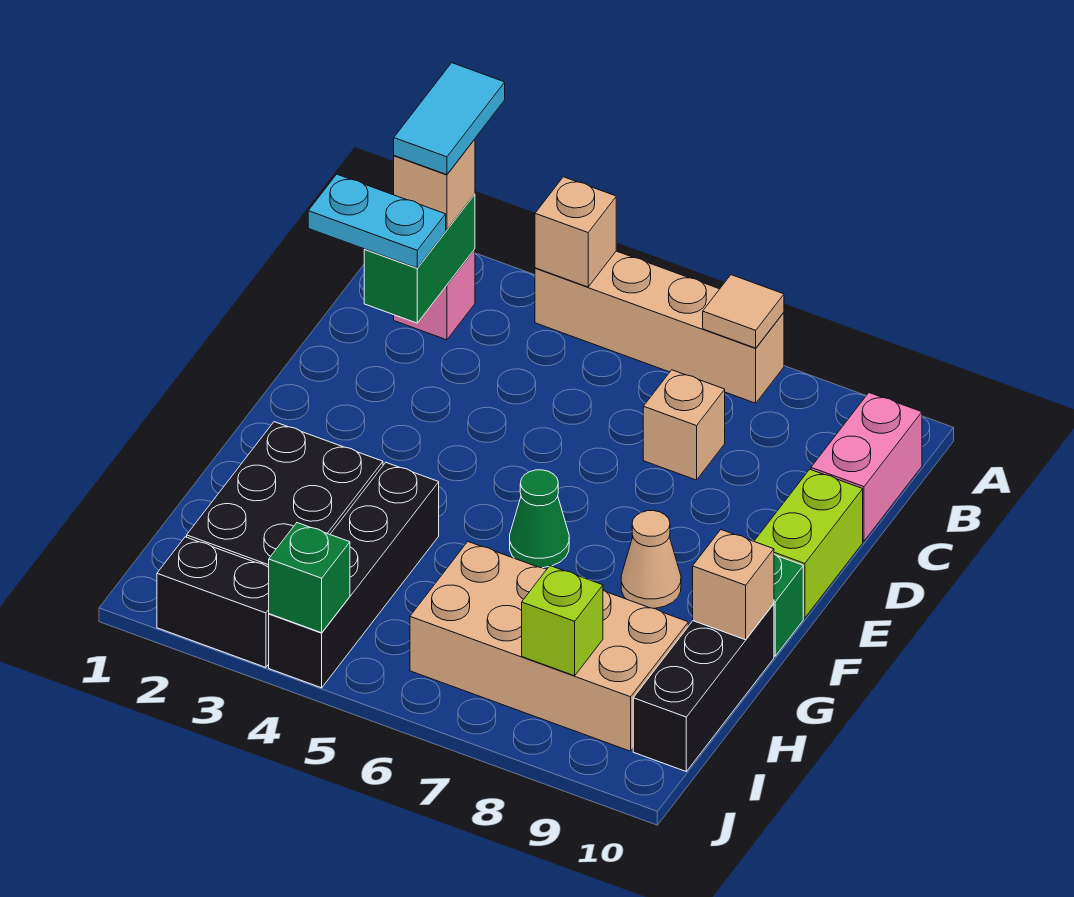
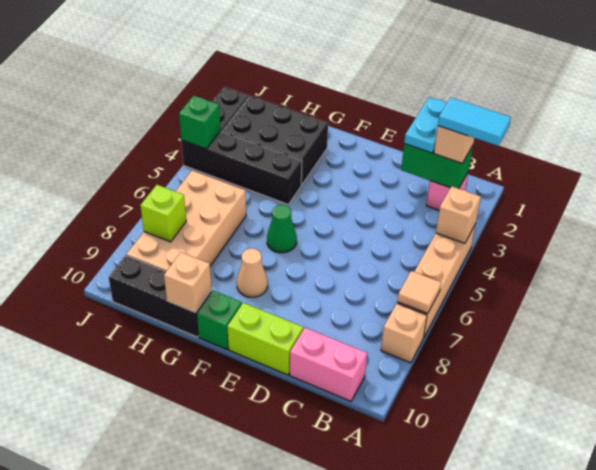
tan 1x1 brick [643,370,725,480] -> tan 1x1 brick moved to [381,303,427,363]

